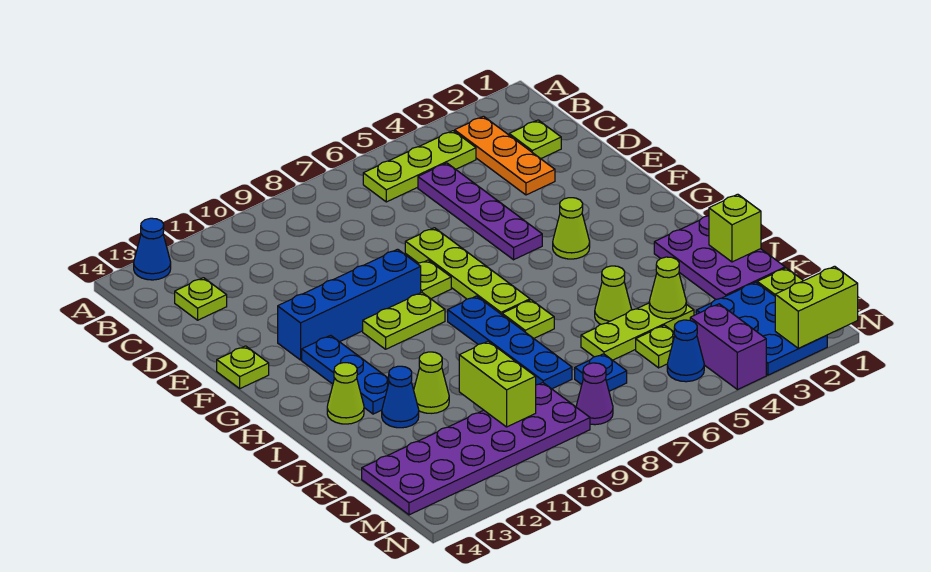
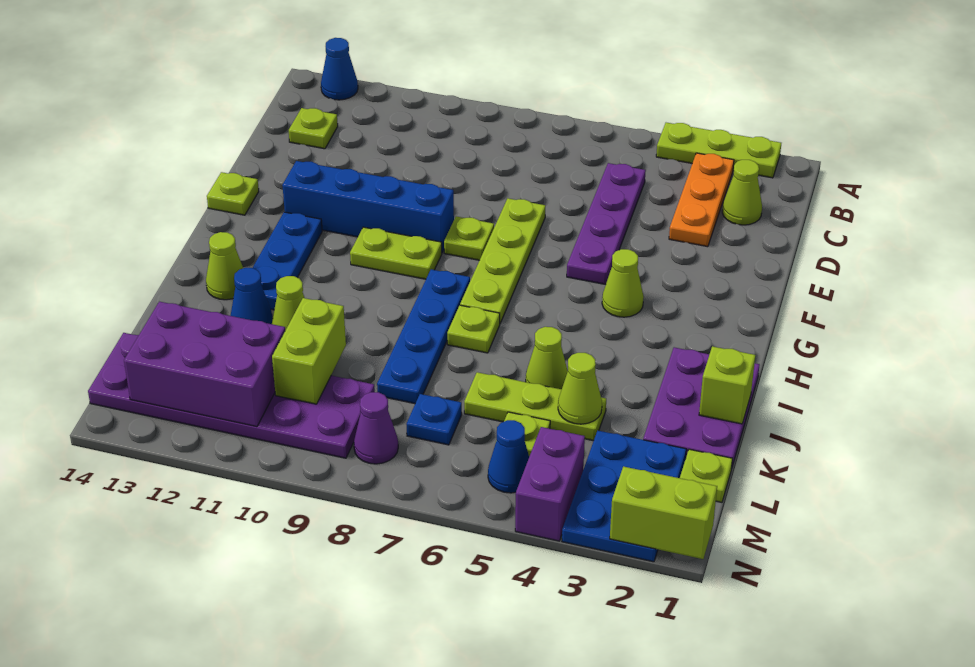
lime 1x3 plate [363,131,476,202] -> lime 1x3 plate moved to [656,123,781,178]
lime 1x1 plate [509,120,561,159] -> lime 1x1 cone [722,160,762,225]
none -> purple 2x3 brick [124,302,285,427]

